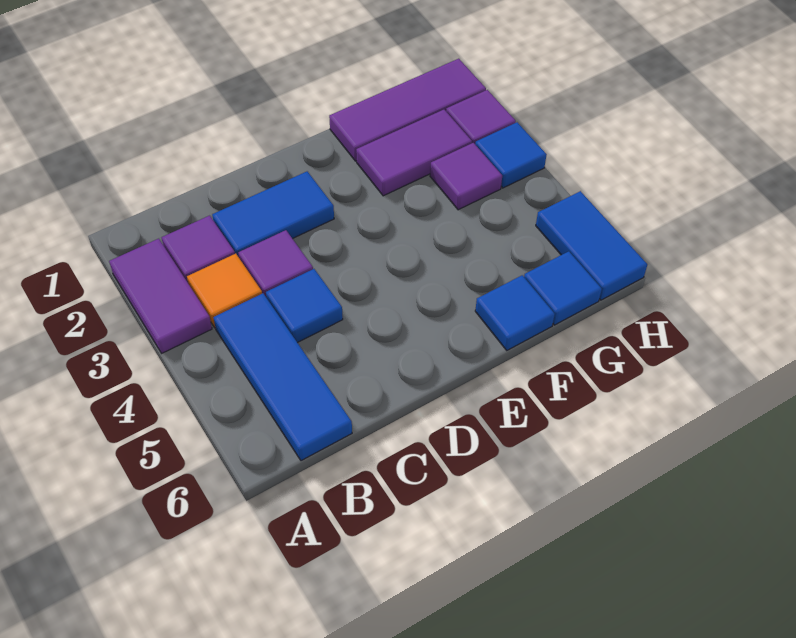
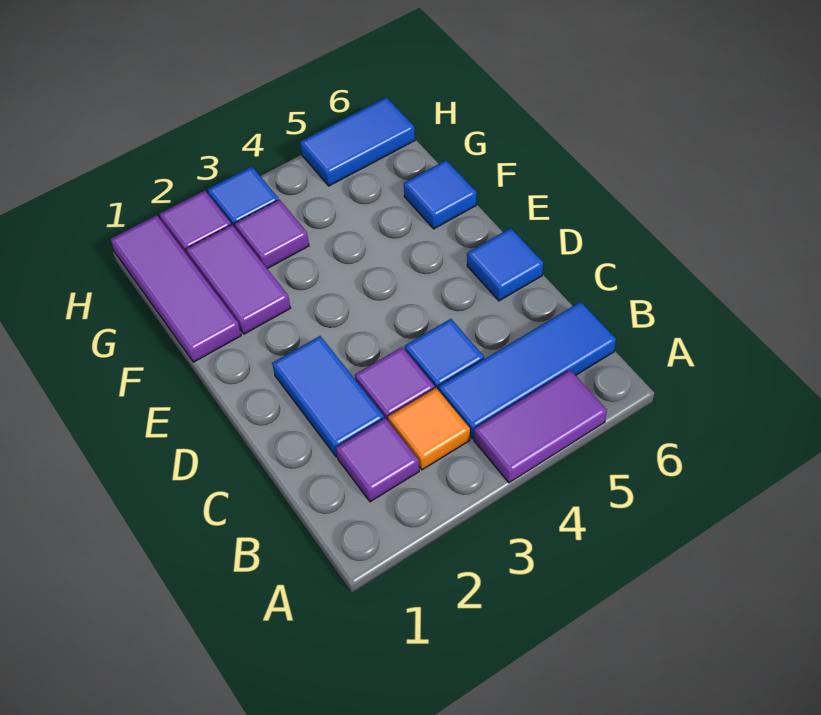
purple 1x2 tile [109,239,212,353] -> purple 1x2 tile moved to [474,370,607,483]
blue 1x1 tile [524,251,602,325] -> blue 1x1 tile moved to [467,228,543,301]

